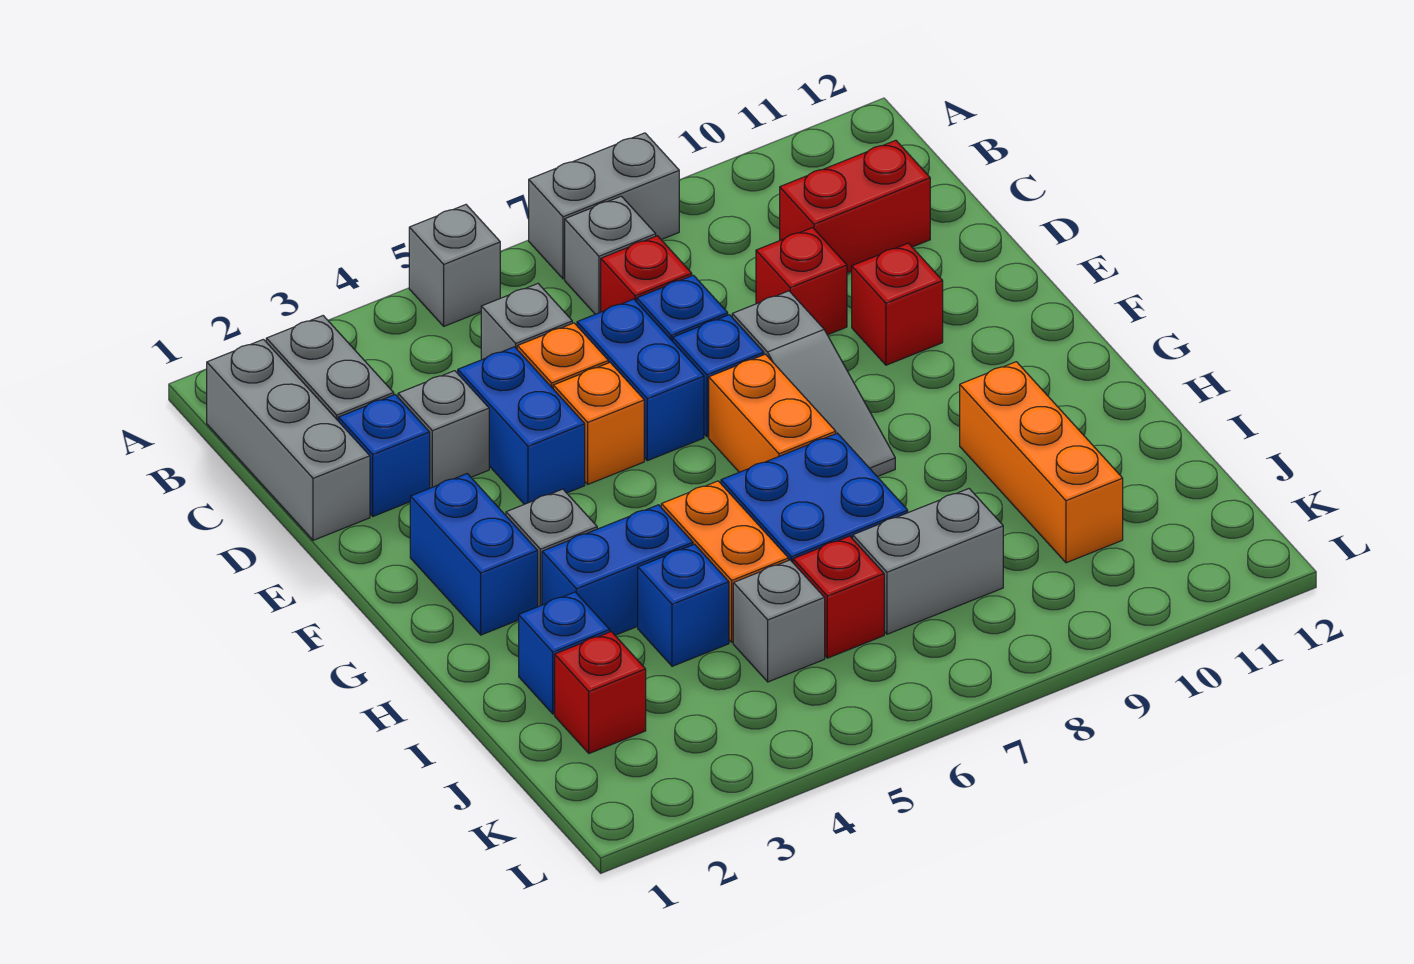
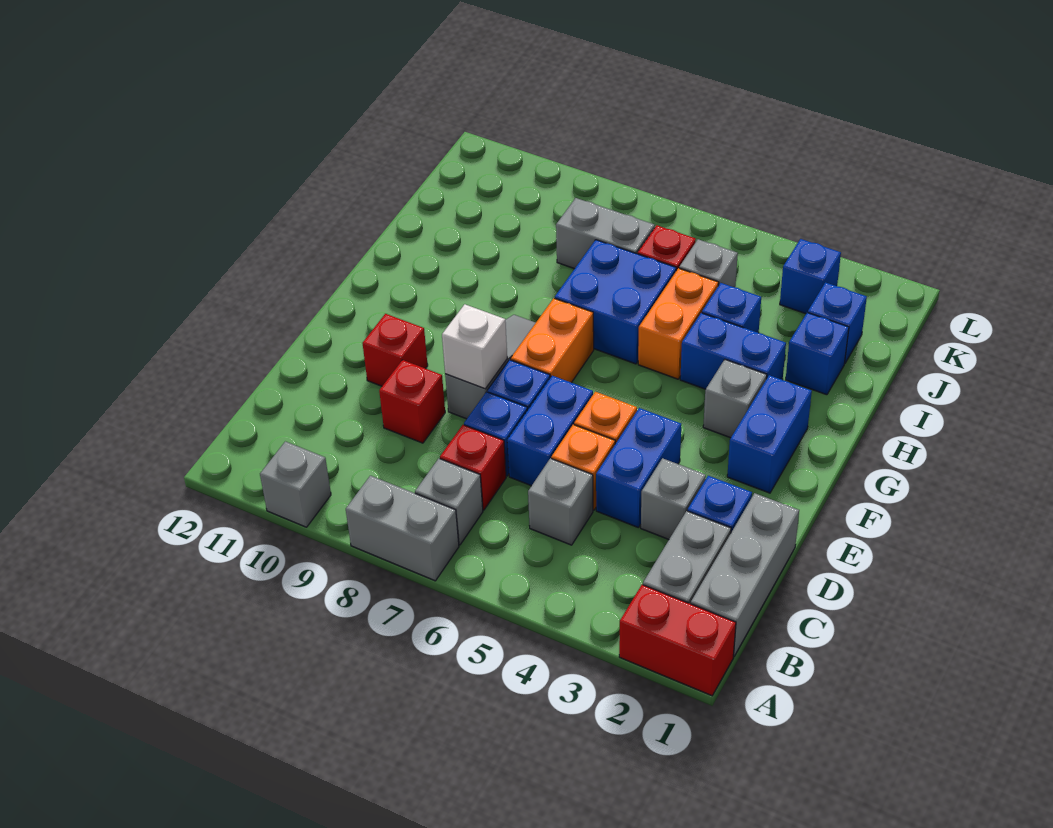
grey 1x1 brick [409,205,500,326] -> grey 1x1 brick moved to [260,441,331,527]
red 1x2 brick [780,140,930,273] -> red 1x2 brick moved to [619,585,736,696]
none -> white 1x1 brick [442,304,507,389]
orange 1x3 brick [960,362,1123,563] -> none
red 1x1 brick [555,632,646,753] -> blue 1x1 brick [808,283,867,364]
none -> blue 1x1 brick [780,239,841,314]

